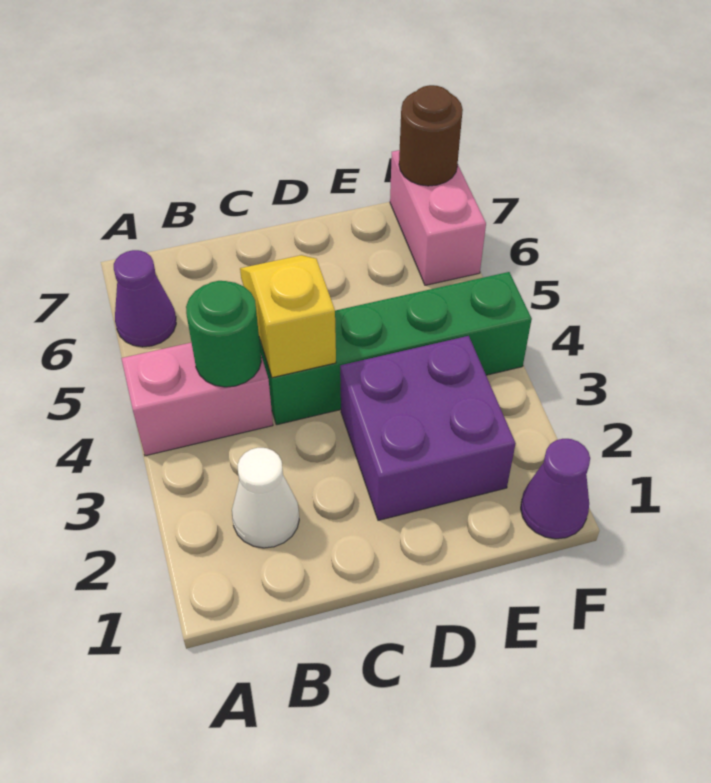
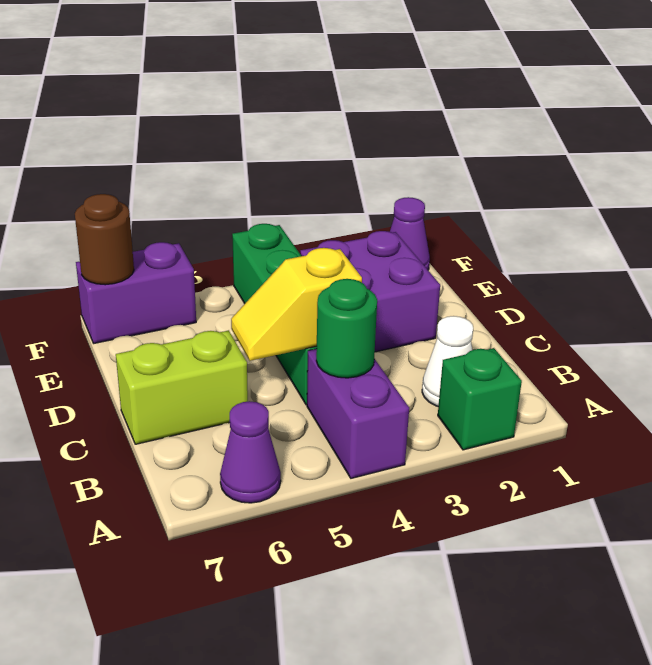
none -> green 1x1 brick [438,348,522,450]
pink 1x2 brick [121,343,273,456] -> purple 1x2 brick [307,349,409,478]
none -> lime 1x2 brick [116,330,248,444]
pink 1x2 brick [390,150,486,285] -> purple 1x2 brick [76,242,196,343]

